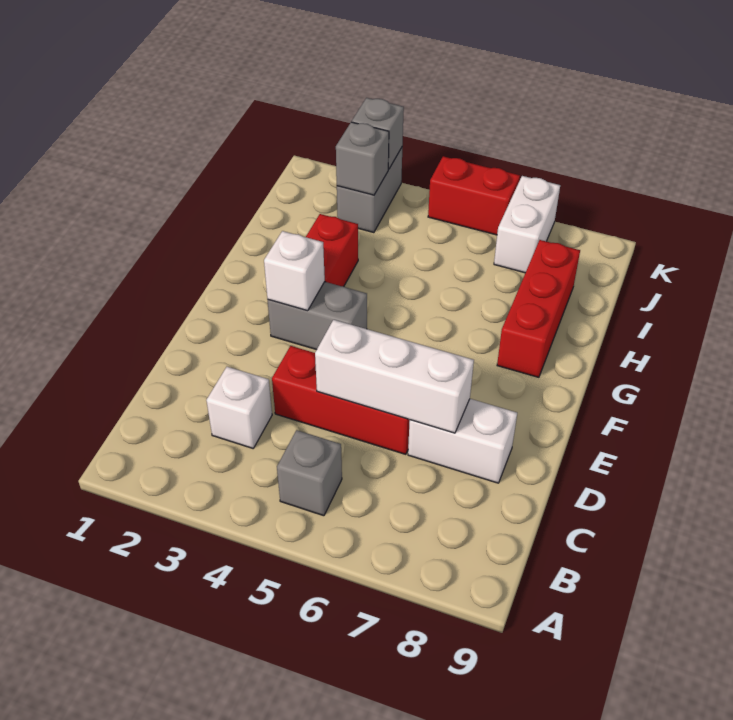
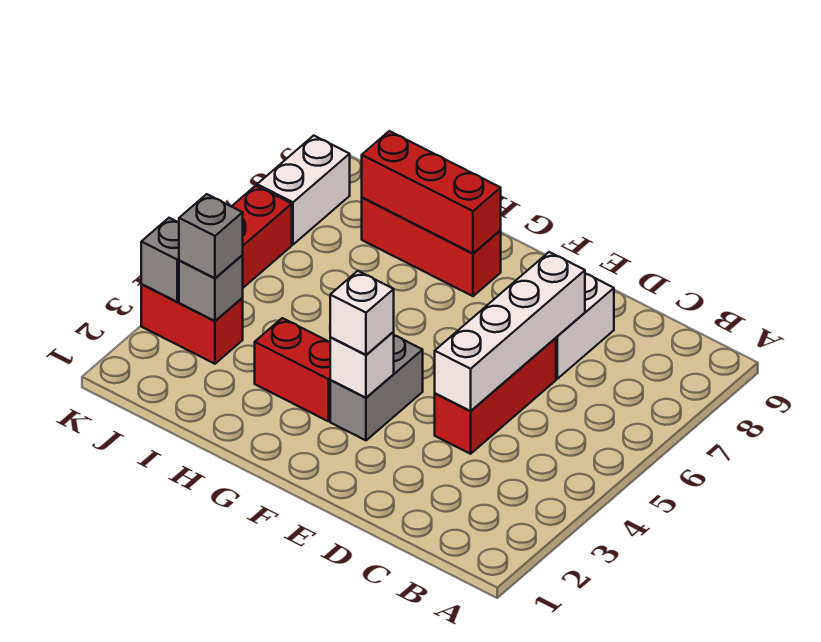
grey 1x1 brick [277,430,342,516] -> grey 1x1 brick moved to [179,194,243,278]
white 1x1 brick [206,367,272,448] -> white 1x1 brick moved to [330,271,394,355]
white 1x3 brick [315,320,474,433] -> white 1x4 brick [435,252,585,411]
none -> red 1x3 brick [362,131,501,254]
grey 1x2 brick [337,148,402,233] -> red 1x2 brick [141,284,243,364]
white 1x2 brick [494,176,560,273] -> white 1x2 brick turned to [257,136,350,244]

